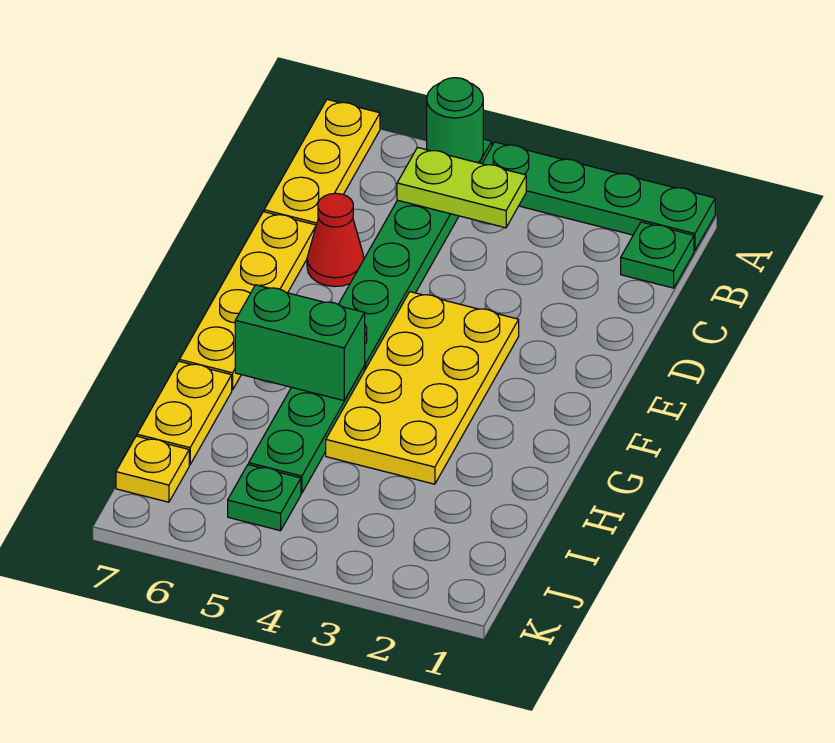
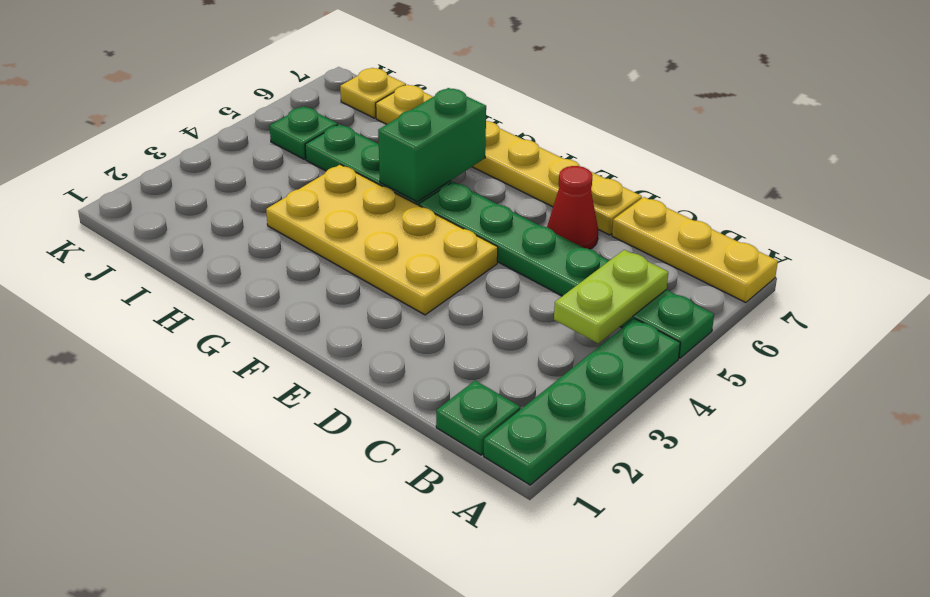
green 1x1 round brick [427,78,483,163] -> none

